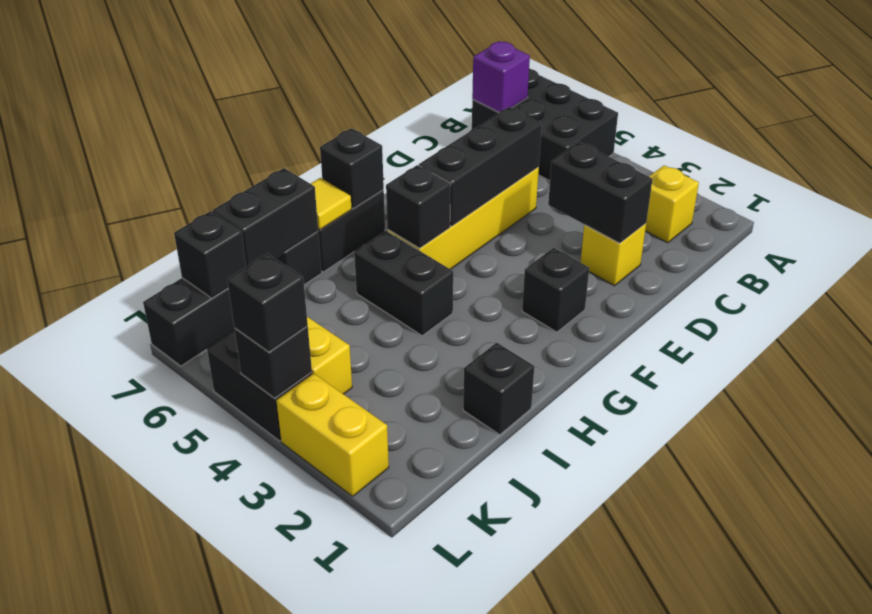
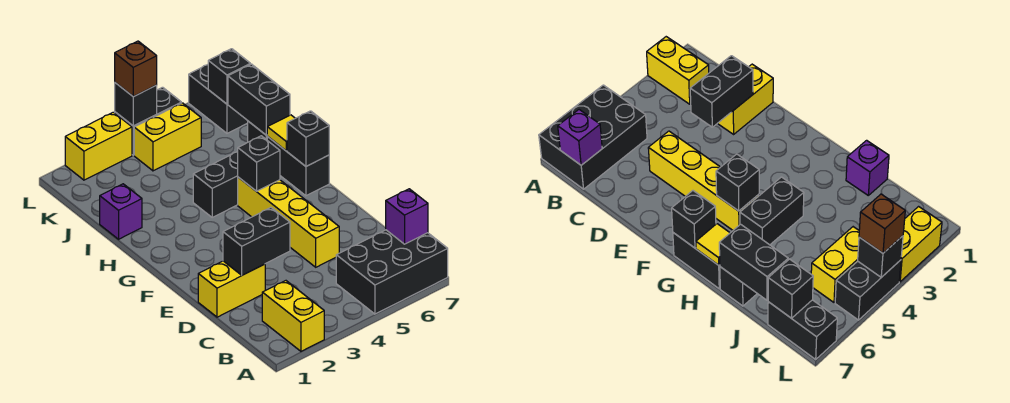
yellow 1x1 brick [645,165,699,243] -> yellow 1x2 brick [262,281,324,351]
yellow 1x1 brick [580,224,646,286] -> yellow 1x2 brick [198,261,265,317]
black 1x3 brick [419,107,542,226] -> none
black 1x1 brick [522,248,589,332] -> none
black 1x1 brick [463,343,534,435] -> purple 1x1 brick [100,184,142,239]
black 1x1 brick [227,254,308,352] -> brown 1x1 brick [115,41,157,97]

